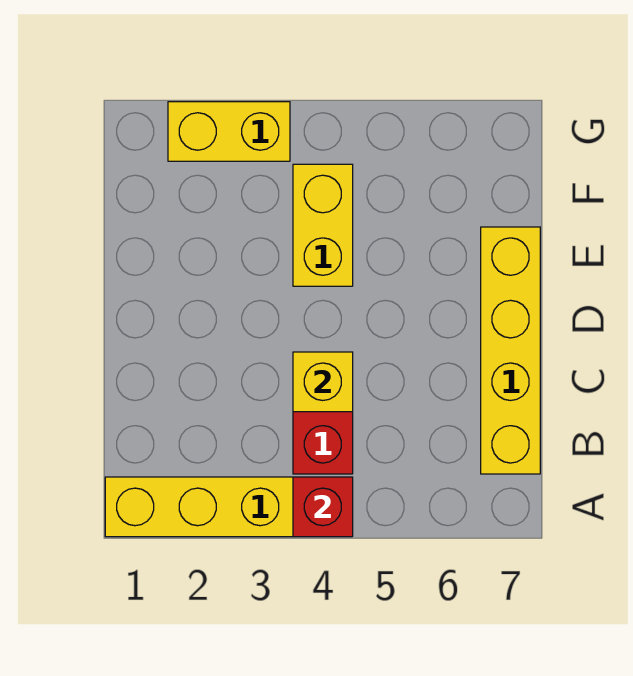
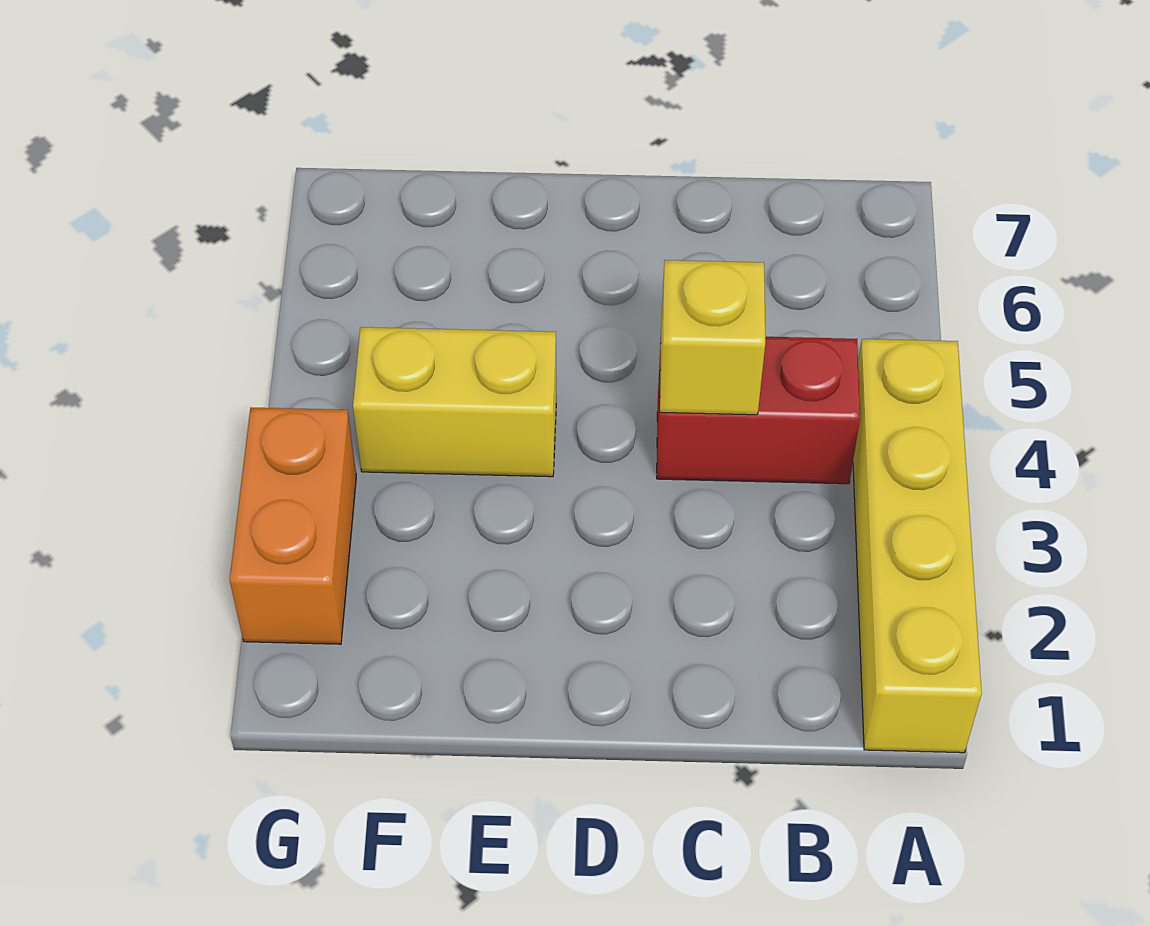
red 1x1 brick [293,477,353,537] -> none
yellow 1x4 brick [481,227,540,474] -> none
yellow 1x2 brick [168,102,290,161] -> orange 1x2 brick [230,408,356,644]

